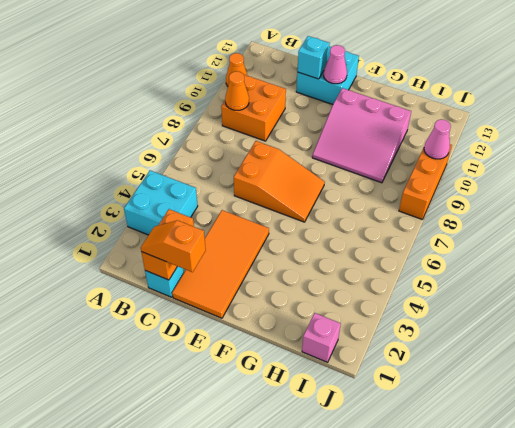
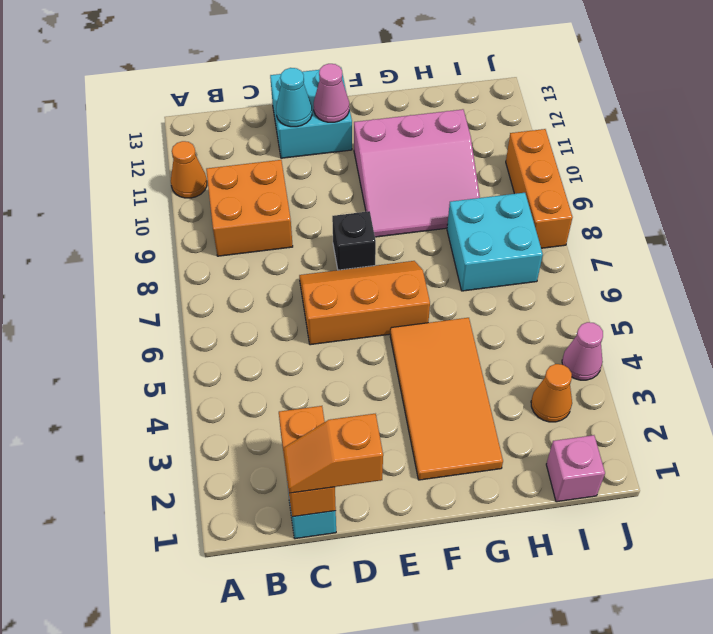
cyan 2x2 brick [124,170,198,235] -> cyan 2x2 brick moved to [447,193,543,291]
orange 1x1 cone [225,71,249,110] -> orange 1x1 cone moved to [531,364,572,422]
orange 2x4 tile [172,210,269,318] -> orange 2x4 tile moved to [390,318,503,480]
orange 2x3 slope [234,141,325,222] -> orange 2x3 slope turned to [299,261,430,345]
cyan 1x1 brick [297,36,330,79] -> cyan 1x1 cone [276,68,312,127]
none -> black 1x1 brick [332,211,376,270]
pink 1x1 cone [424,119,451,159] -> pink 1x1 cone moved to [562,322,603,380]

